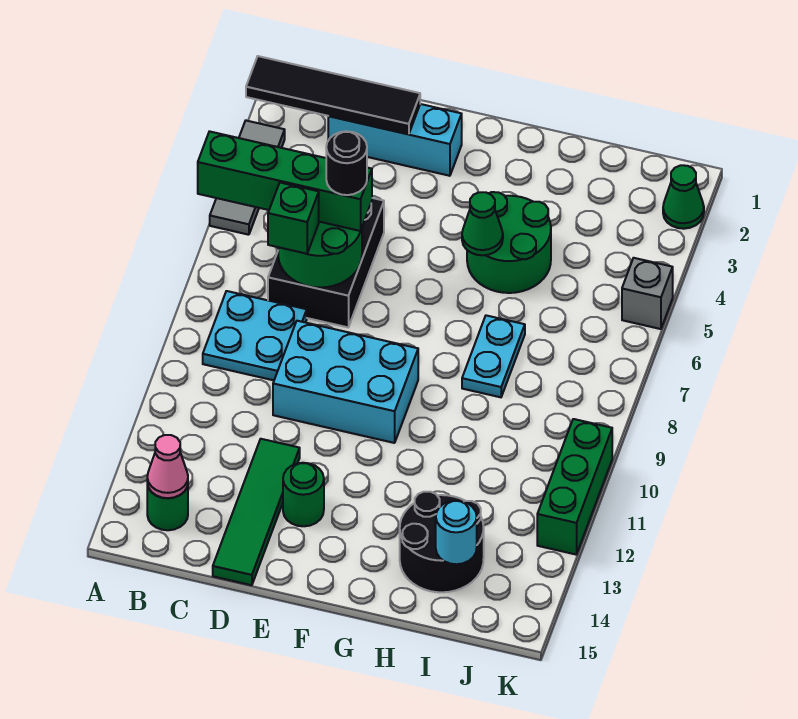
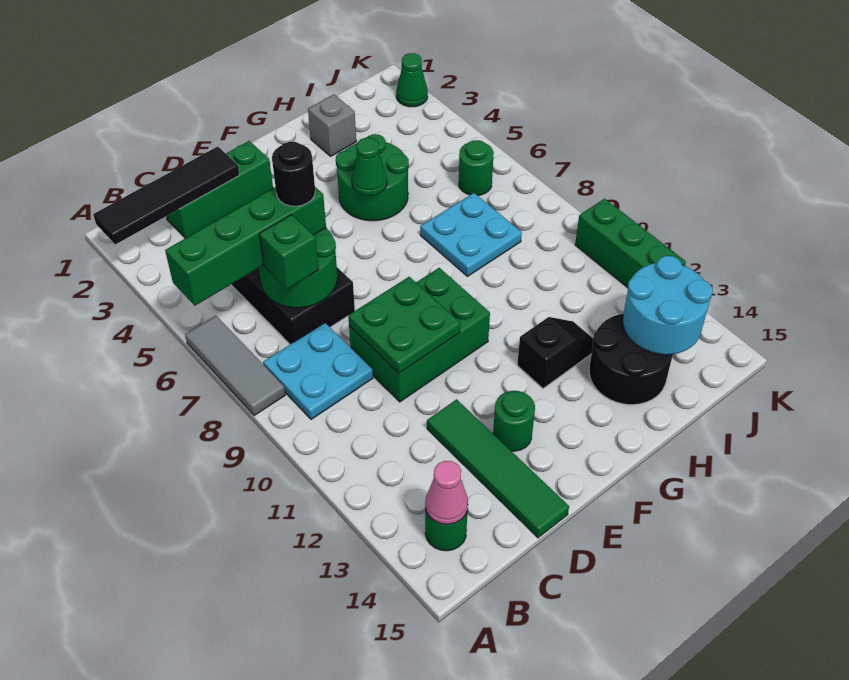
grey 1x3 tile [210,121,285,235] -> grey 1x3 tile moved to [185,316,285,416]
cyan 1x3 brick [328,104,462,176] -> green 1x3 brick [166,141,273,238]
cyan 2x3 brick [273,321,418,443] -> green 2x3 brick [349,268,490,402]
none -> green 2x2 plate [348,277,460,373]
none -> black 1x2 slope [517,317,593,388]
cyan 1x2 plate [462,315,525,397] -> cyan 2x2 plate [420,193,522,276]
cyan 1x1 round brick [436,501,477,564] -> cyan 2x2 round brick [623,256,713,355]
none -> green 1x1 round brick [459,140,494,196]
grey 1x1 brick [622,258,673,329] -> grey 1x1 brick moved to [308,95,356,156]

